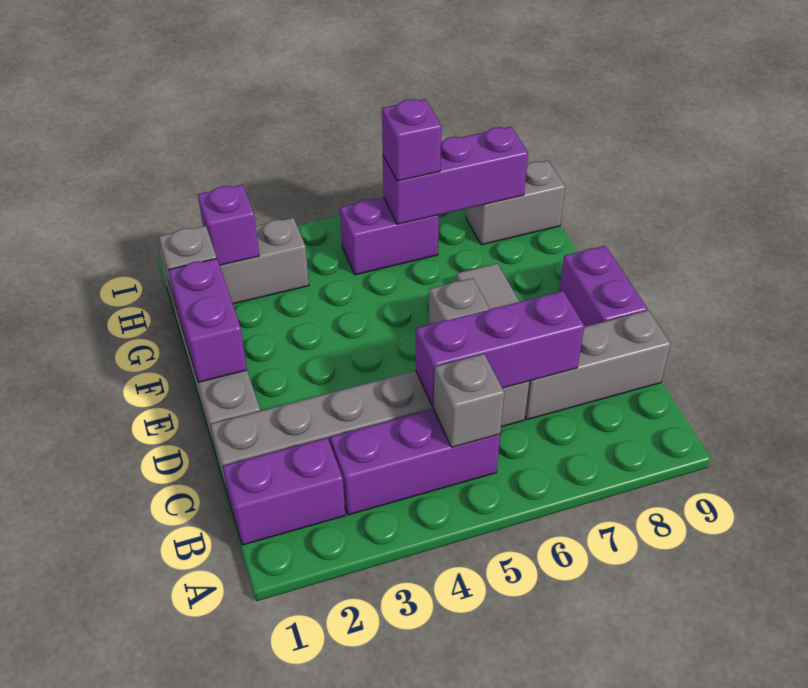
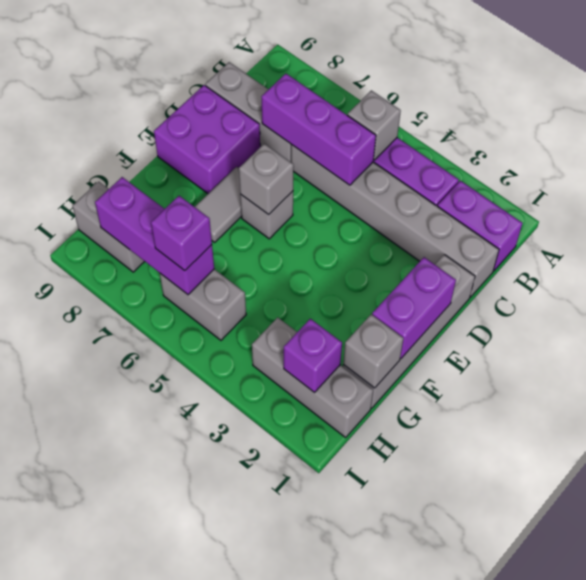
purple 1x2 brick [559,246,647,327] -> purple 2x2 brick [154,85,260,194]
none -> grey 1x1 brick [239,144,294,215]
purple 1x2 brick [340,197,439,275] -> grey 1x2 brick [160,269,246,340]

